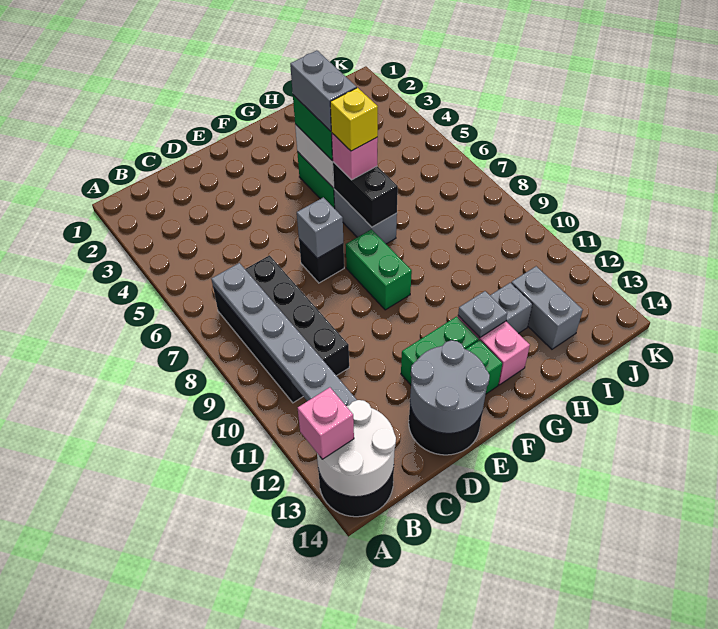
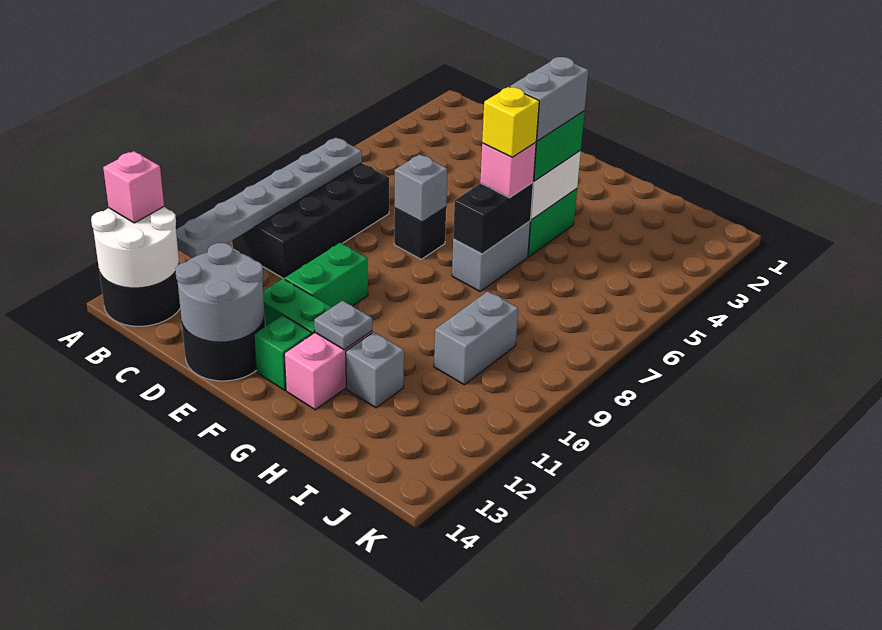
green 1x2 brick [346,229,412,310] -> green 1x2 brick moved to [285,243,368,307]
grey 1x2 brick [511,266,583,349] -> grey 1x2 brick moved to [434,291,518,385]

